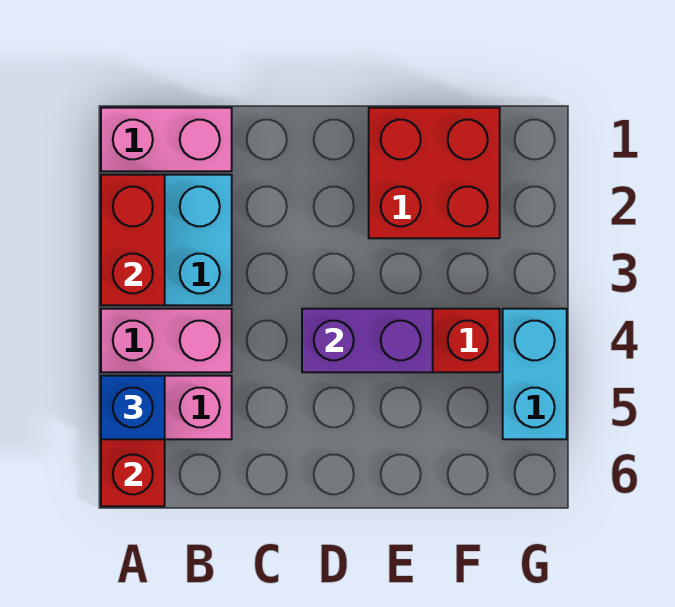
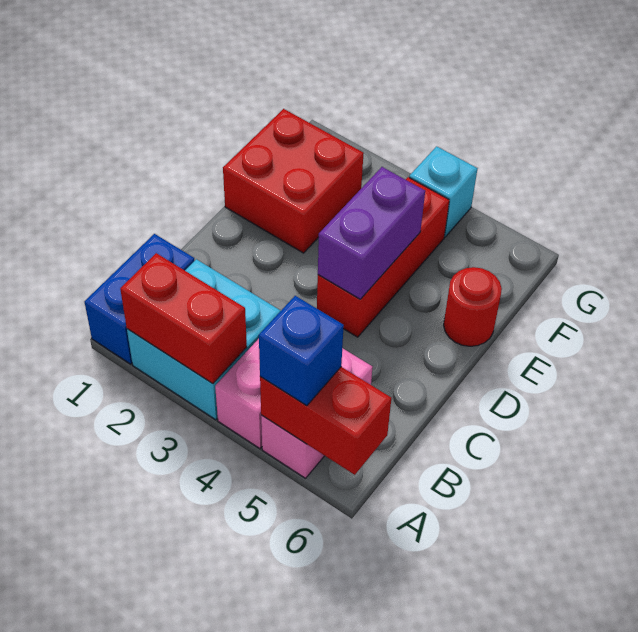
pink 1x2 brick [101,108,232,171] -> blue 1x2 brick [85,234,194,364]
none -> red 1x1 round brick [444,267,502,346]
cyan 1x2 brick [503,309,567,439] -> cyan 1x1 brick [409,146,478,237]

